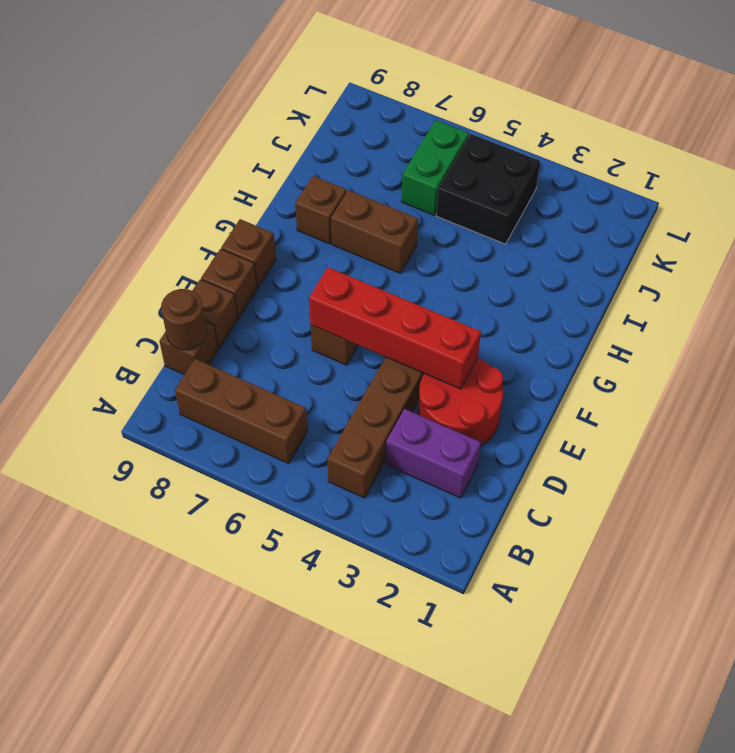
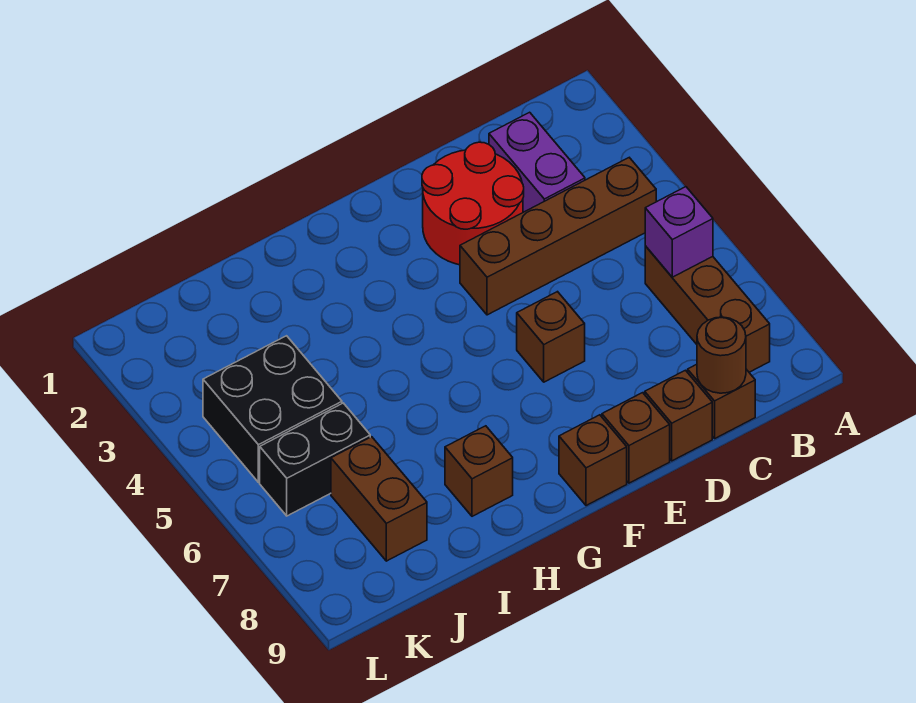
none -> purple 1x1 brick [645,187,713,277]
red 1x4 brick [309,267,481,389] -> none
brown 1x2 brick [331,190,418,273] -> brown 1x2 brick moved to [331,437,427,561]
green 1x2 brick [401,120,469,215] -> black 1x2 brick [260,403,370,516]

